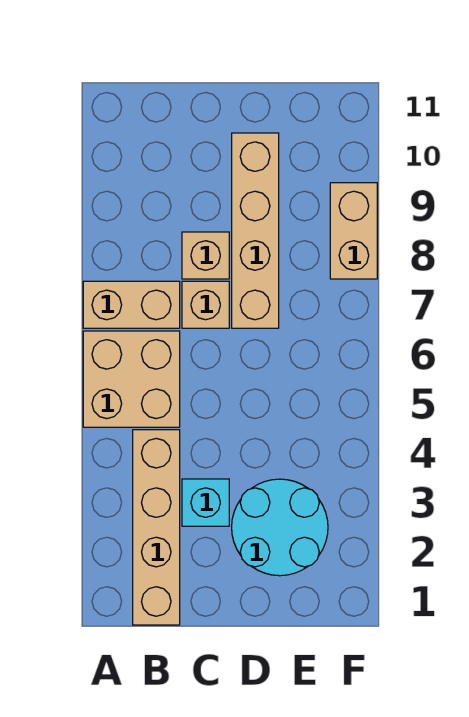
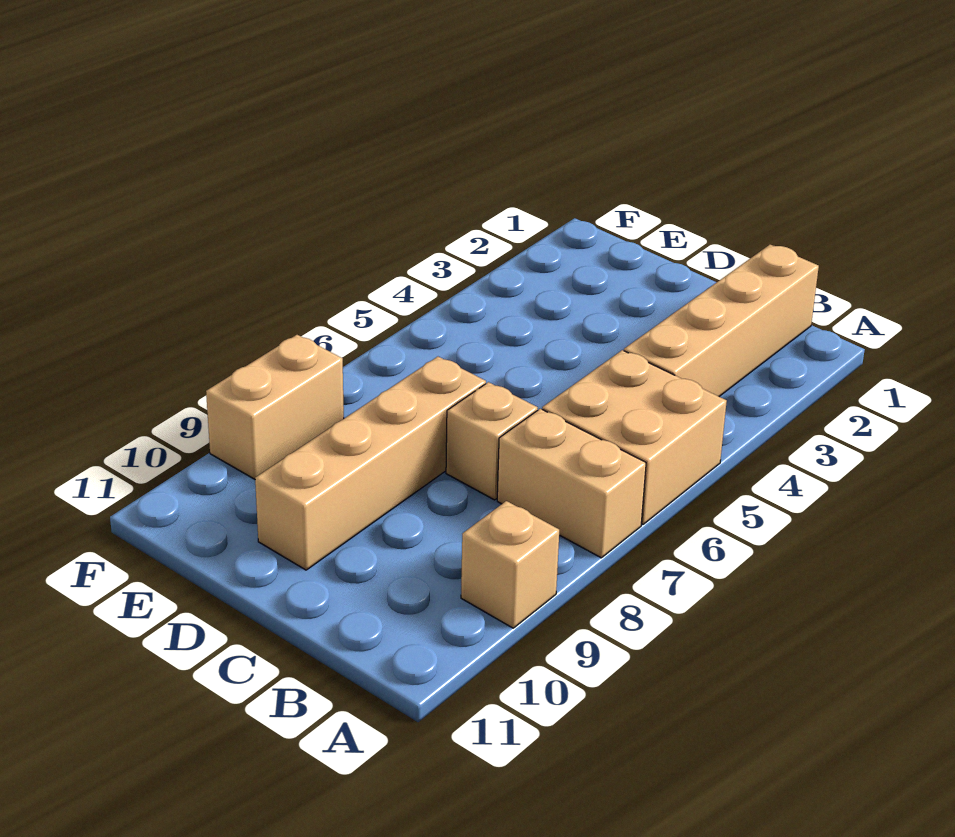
cyan 1x1 brick [182,479,229,526] -> none
tan 1x1 brick [182,232,229,279] -> tan 1x1 brick moved to [461,501,559,628]
cyan 2x2 round brick [232,479,328,576] -> none

